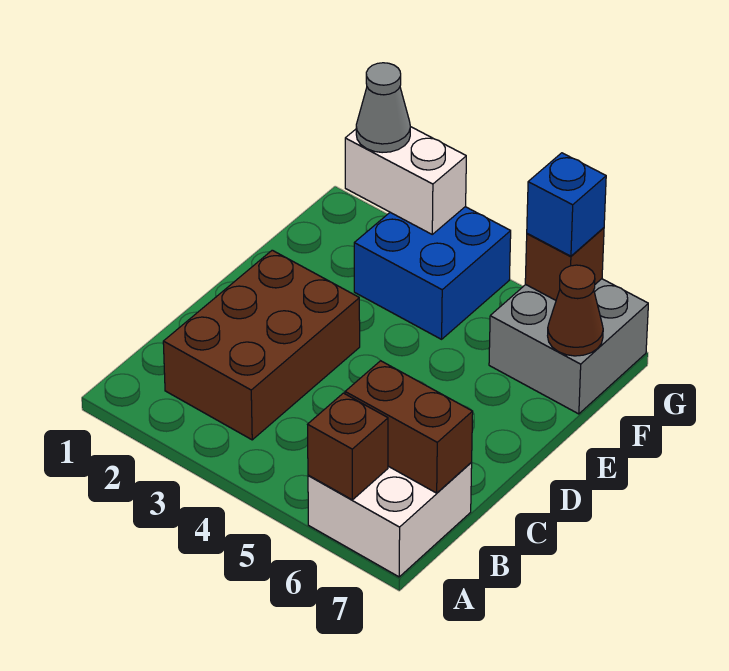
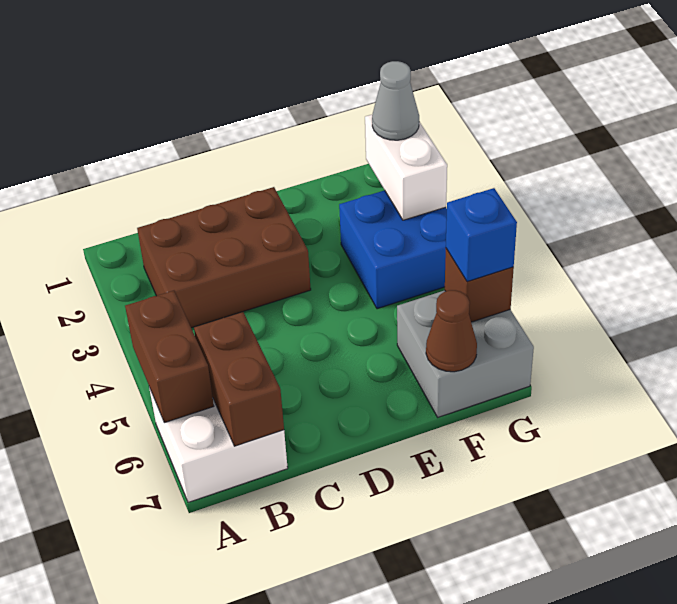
brown 1x1 brick [308,393,388,500] -> brown 1x2 brick [125,291,214,423]

